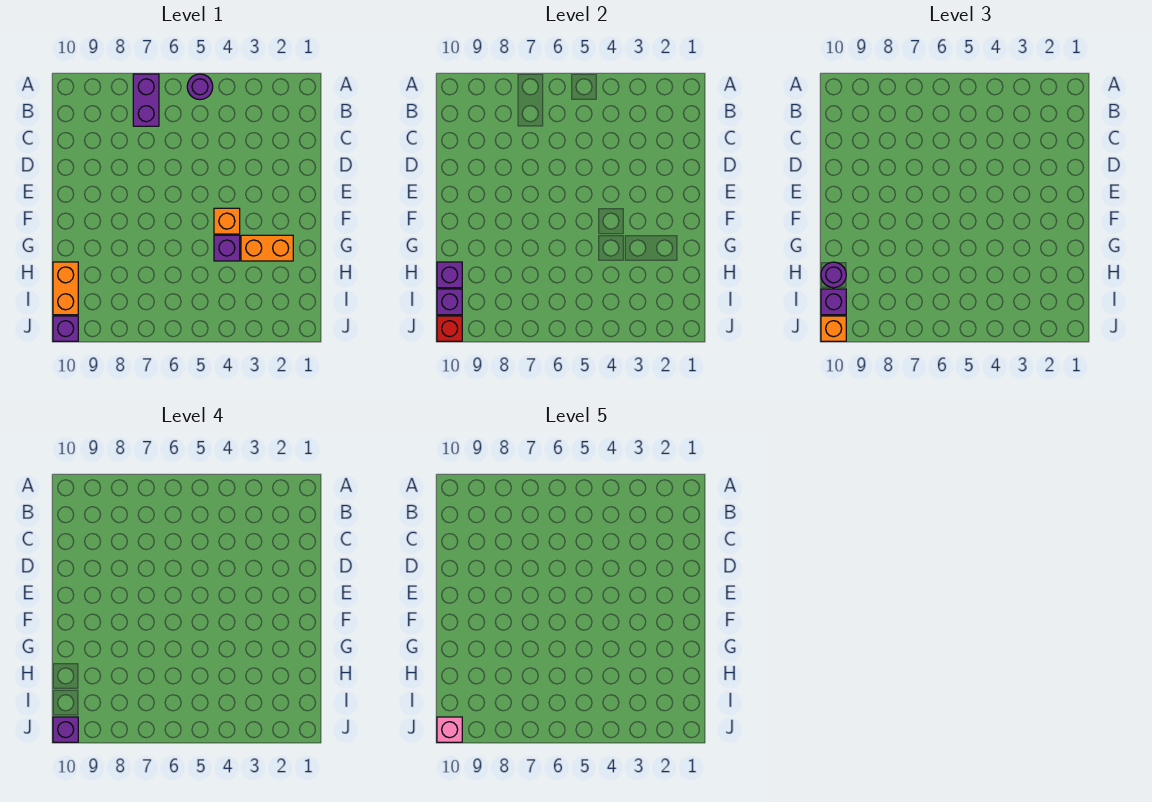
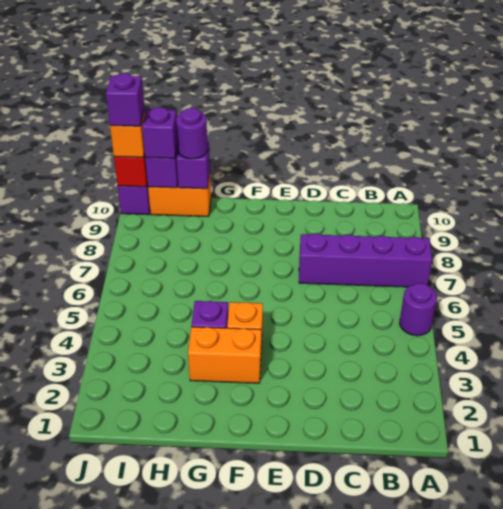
purple 1x2 brick [133,74,159,126] -> purple 1x4 brick [299,233,432,287]
orange 1x2 brick [241,235,293,261] -> orange 1x2 brick turned to [188,327,261,383]
pink 1x1 brick [437,717,462,742] -> none

